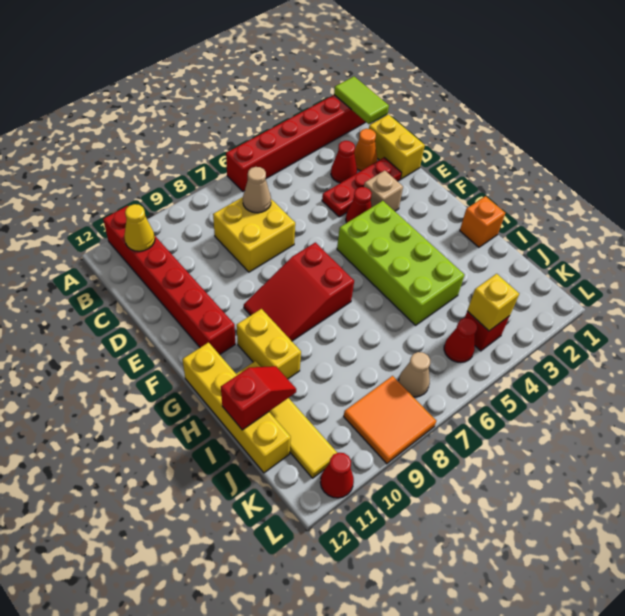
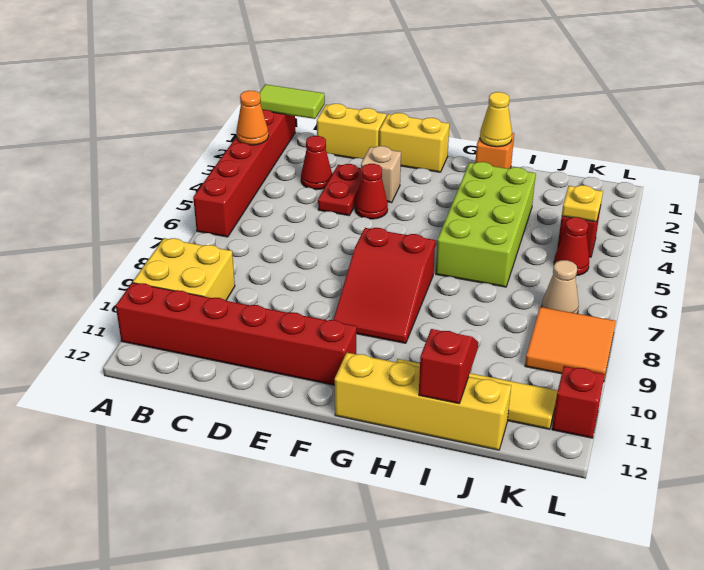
yellow 1x1 cone [124,204,155,251] -> yellow 1x1 cone moved to [480,92,512,147]
orange 1x1 cone [354,129,377,171] -> orange 1x1 cone moved to [236,91,269,145]
yellow 2x2 brick [213,197,295,272] -> yellow 2x2 brick moved to [133,238,235,301]
tan 1x1 cone [243,167,271,213] -> none
red 1x3 plate [322,158,401,217] -> red 1x2 plate [318,164,361,216]
lime 2x4 brick [337,201,464,325] -> lime 2x4 brick turned to [436,162,536,287]
yellow 1x2 brick [237,309,301,379] -> yellow 1x2 brick moved to [379,113,450,172]
yellow 1x1 brick [467,274,519,331] -> yellow 1x1 plate [562,185,603,222]
red 1x1 cone [320,453,354,498] -> red 1x1 brick [552,366,605,438]

